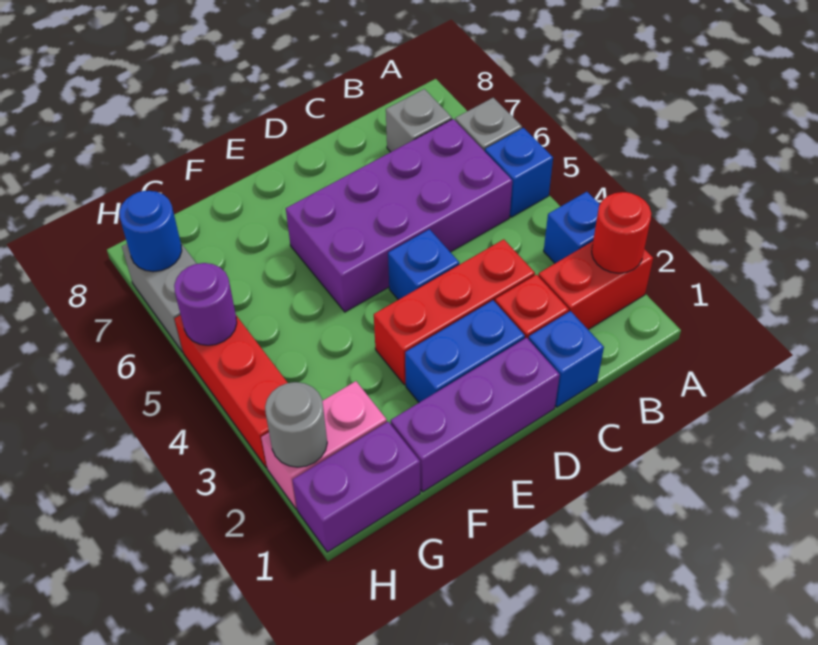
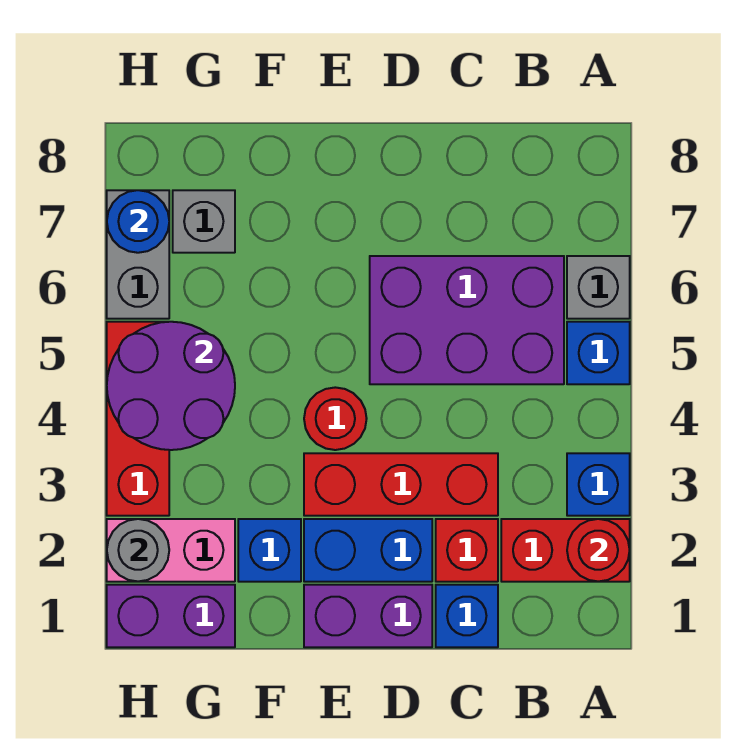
purple 2x4 brick [286,119,512,312] -> purple 2x3 brick [370,256,564,384]
grey 1x1 brick [386,89,452,152] -> grey 1x1 brick moved to [173,190,235,253]
purple 1x3 brick [391,338,560,492] -> purple 1x2 brick [304,585,432,647]
blue 1x1 brick [388,229,459,300] -> blue 1x1 brick moved to [238,519,301,582]
none -> red 1x1 round brick [304,387,367,450]
purple 1x1 round brick [174,263,237,345] -> purple 2x2 round brick [107,322,235,450]

